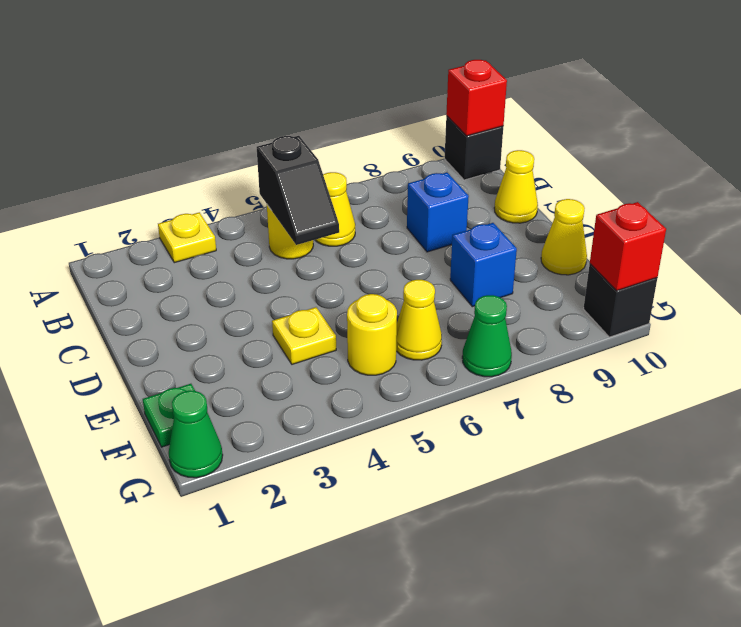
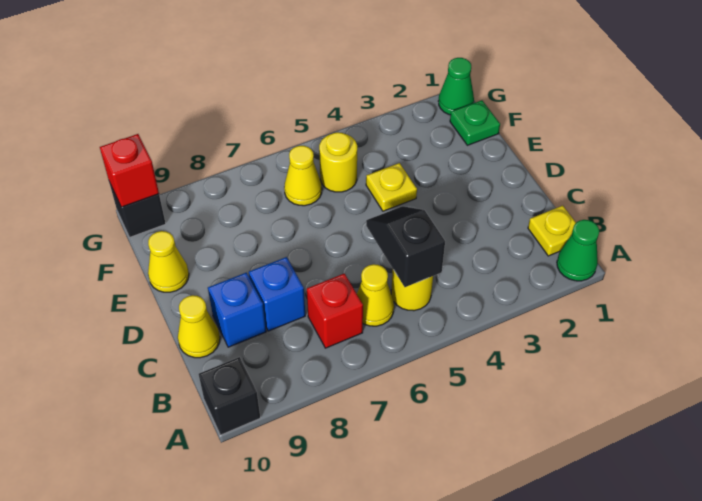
yellow 1x1 plate [158,212,216,263] -> yellow 1x1 plate moved to [528,206,576,256]
red 1x1 brick [446,60,507,136] -> red 1x1 brick moved to [307,274,363,348]
blue 1x1 brick [450,223,517,307] -> blue 1x1 brick moved to [208,273,266,347]
green 1x1 cone [462,295,512,377] -> green 1x1 cone moved to [557,220,599,281]

